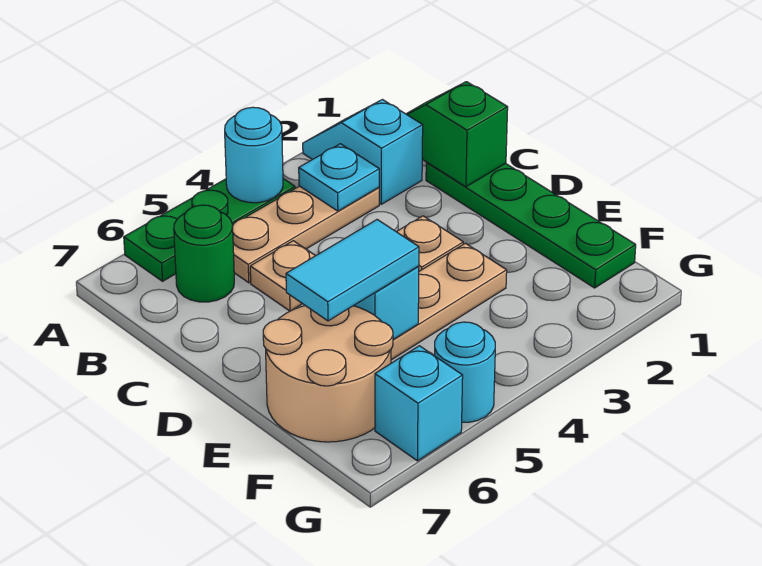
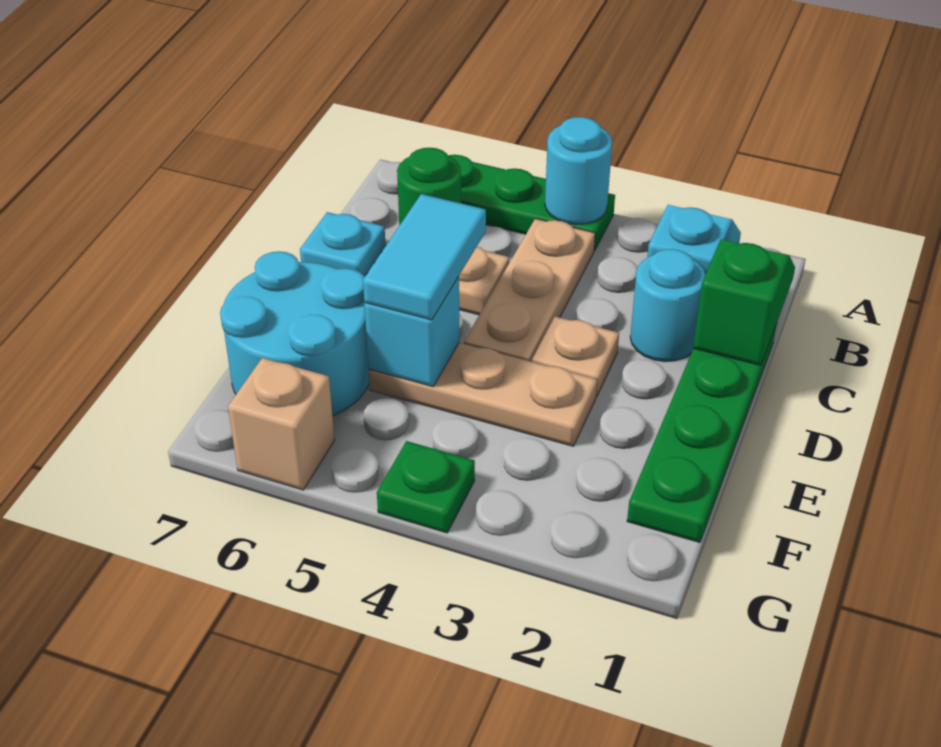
tan 1x3 plate [233,186,379,283] -> tan 1x3 plate turned to [464,218,595,362]
cyan 1x1 plate [299,144,379,211] -> cyan 1x1 plate moved to [300,212,386,277]
cyan 1x2 tile [286,220,419,321] -> cyan 1x2 tile turned to [363,194,486,320]
tan 2x2 round brick [263,306,393,442] -> cyan 2x2 round brick [220,251,369,416]
none -> green 1x1 plate [377,441,475,533]
cyan 1x1 round brick [435,322,495,422] -> cyan 1x1 round brick moved to [630,249,705,362]
cyan 1x1 brick [375,346,463,461] -> tan 1x1 brick [228,358,335,490]

